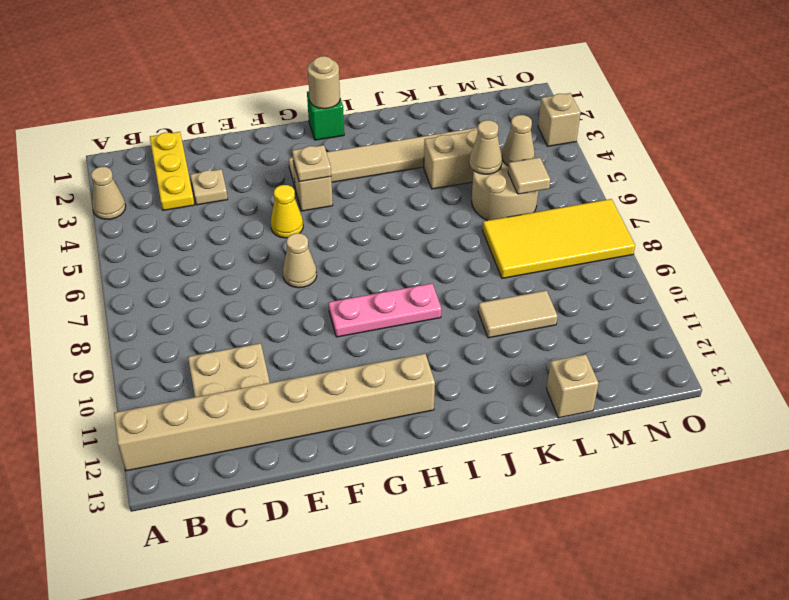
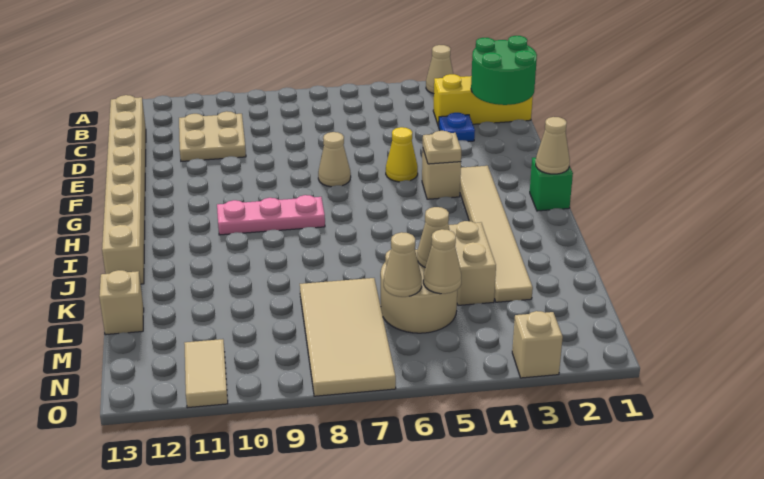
tan 1x8 brick [114,354,435,471] -> tan 1x8 brick moved to [102,95,146,284]
yellow 1x3 plate [150,132,194,210] -> yellow 1x3 brick [433,74,533,126]
none -> green 2x2 round brick [471,36,537,105]
tan 1x1 plate [190,169,228,205] -> blue 1x1 plate [439,113,475,142]
pink 1x3 plate [329,284,441,337] -> pink 1x3 plate turned to [217,195,325,235]
tan 1x1 round brick [308,56,340,109] -> tan 1x1 cone [536,117,570,174]
tan 1x2 tile [478,290,558,338] -> tan 1x2 tile moved to [184,339,228,408]
yellow 2x4 tile [483,199,635,278] -> tan 2x4 tile [300,278,396,396]
tan 1x1 tile [508,157,550,194] -> tan 1x1 cone [384,232,422,297]

